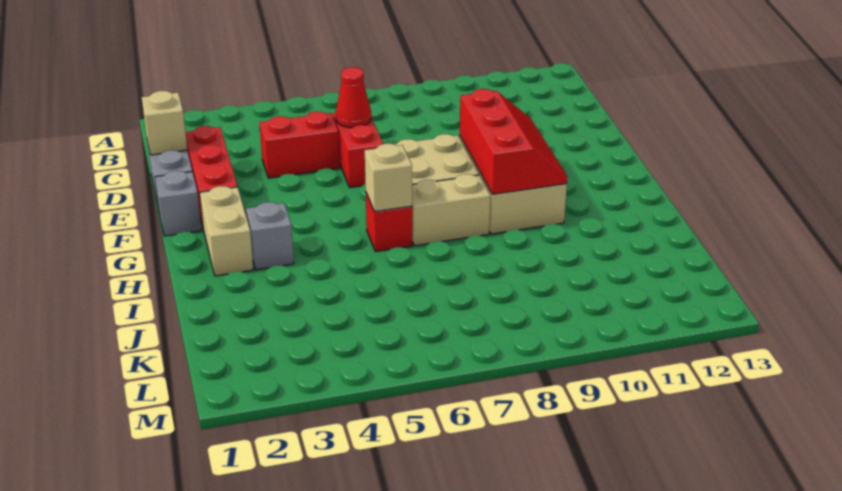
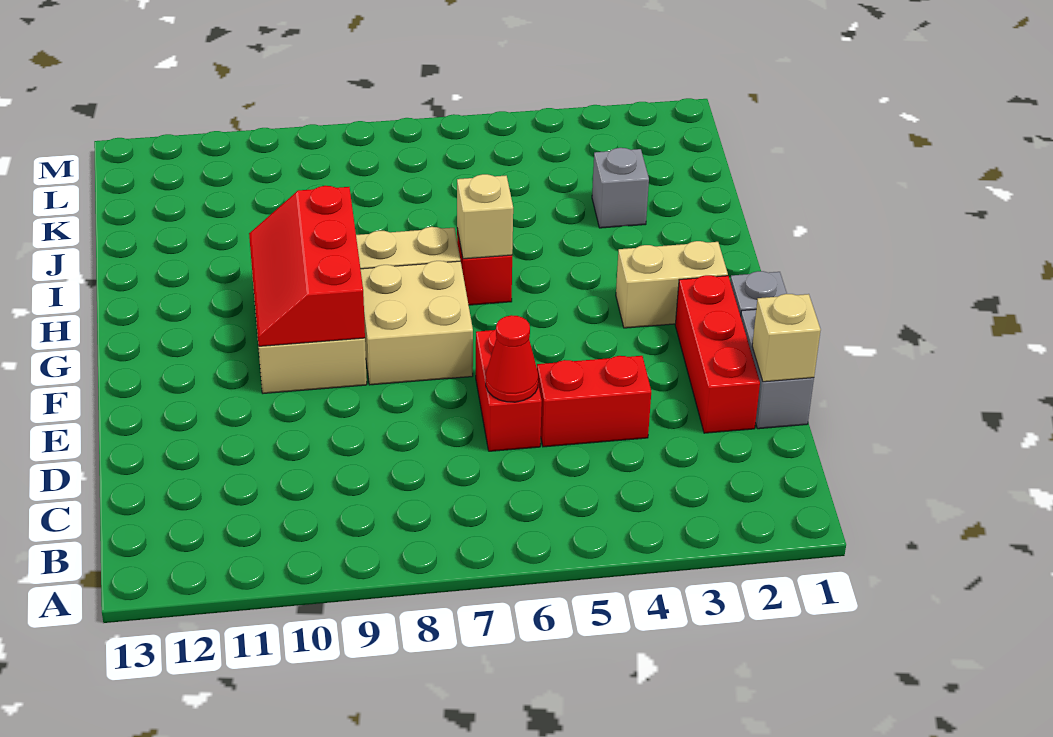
tan 1x2 brick [200,186,254,276] -> tan 1x2 brick turned to [616,241,728,328]
grey 1x1 brick [246,202,294,270] -> grey 1x1 brick moved to [592,148,649,228]

